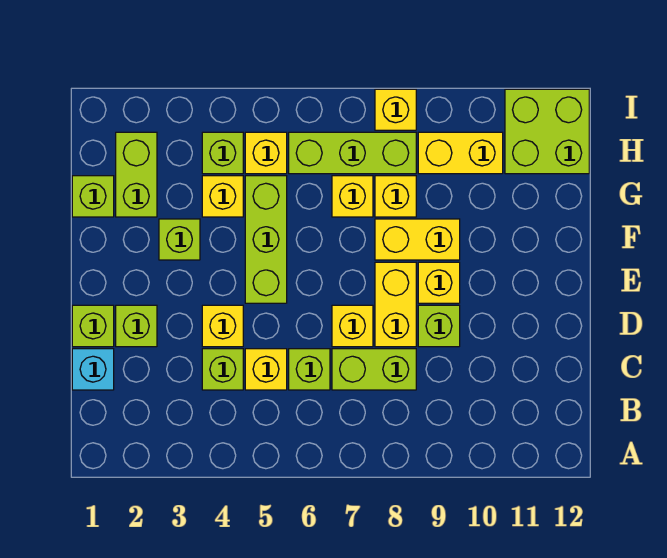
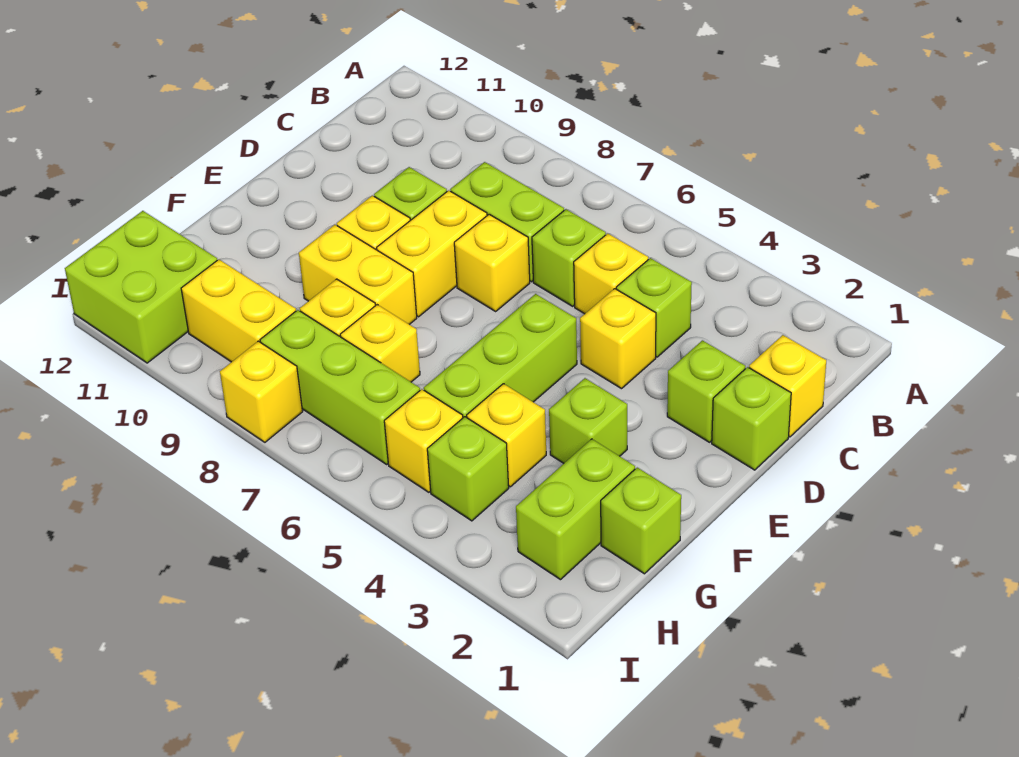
cyan 1x1 brick [72,349,114,390] -> yellow 1x1 brick [749,335,826,437]

